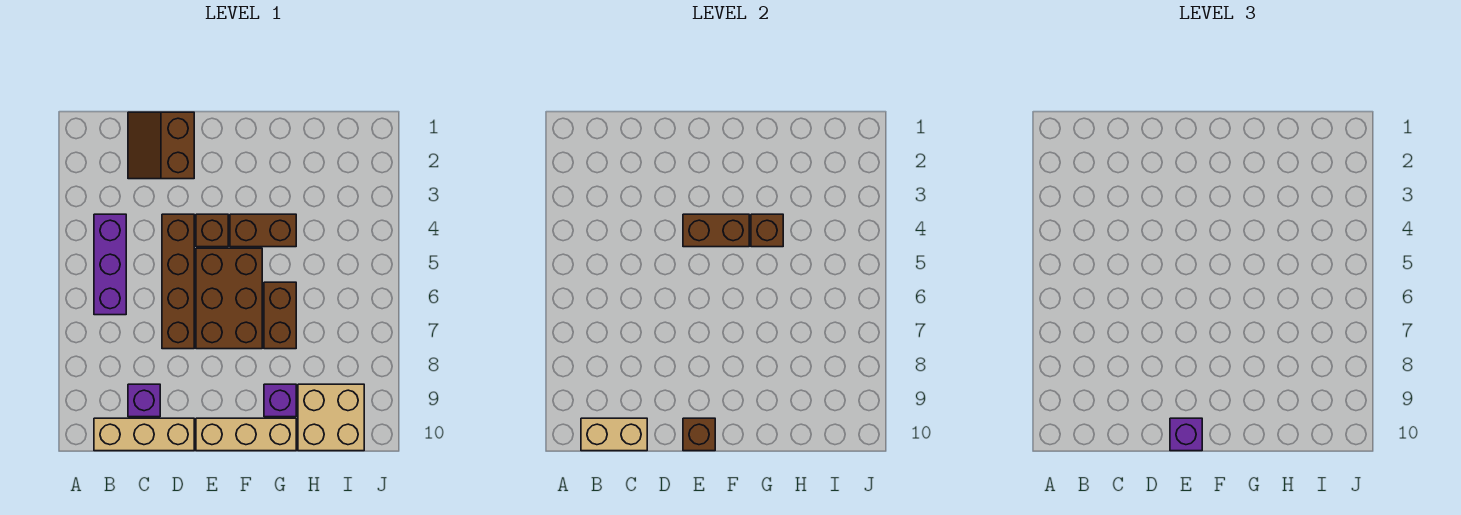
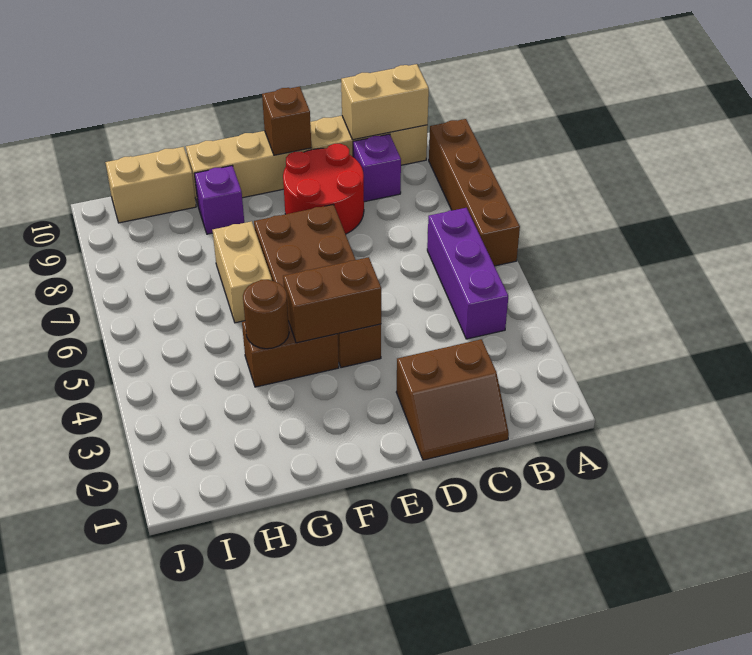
brown 2x2 slope [128,112,194,179] -> brown 2x2 slope turned to [396,339,509,460]
brown 1x4 brick [162,214,194,349] -> brown 1x4 brick moved to [429,119,520,266]
none -> red 2x2 round brick [283,144,364,234]
purple 1x1 brick [1170,418,1202,451] -> none
brown 1x1 brick [751,214,783,247] -> brown 1x1 round brick [243,280,289,349]
brown 1x2 brick [264,282,296,349] -> tan 1x2 brick [213,221,272,323]
tan 2x2 brick [298,384,364,451] -> tan 1x2 brick [105,147,196,223]

